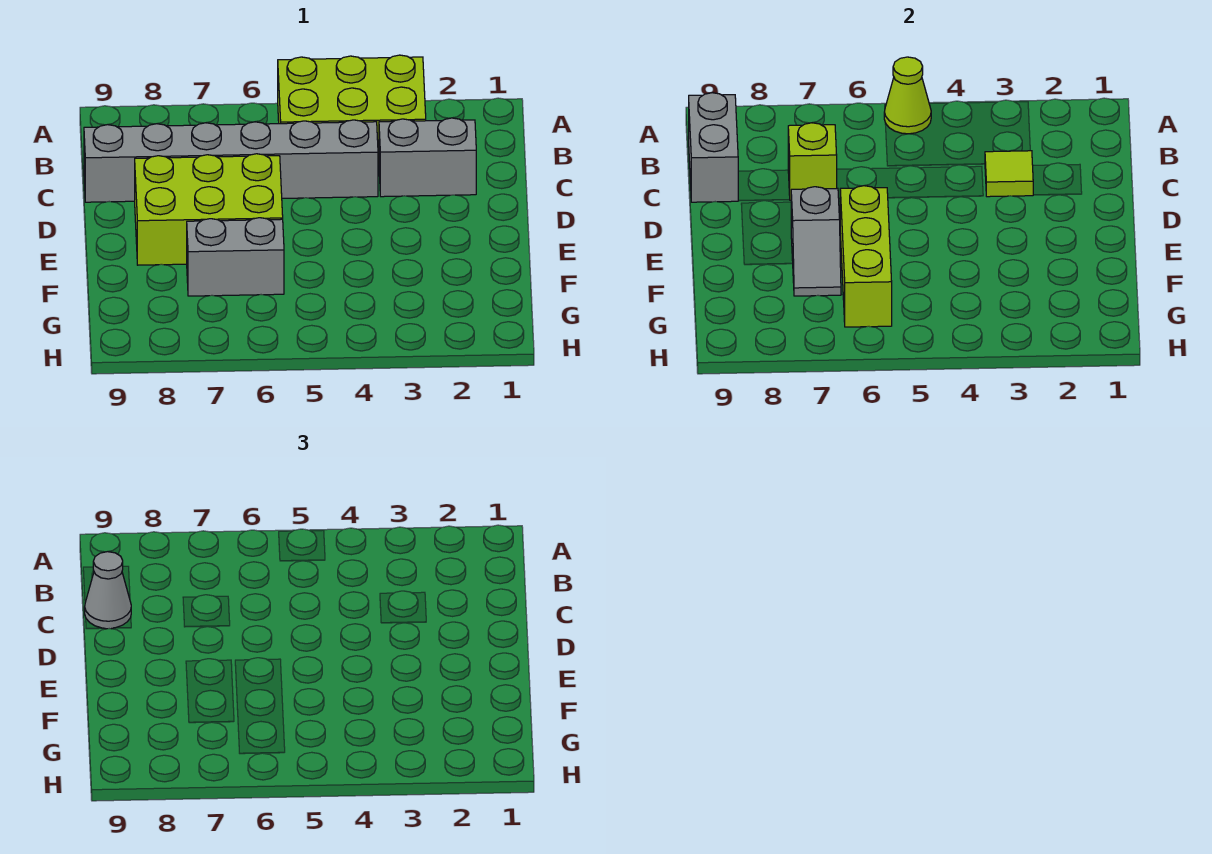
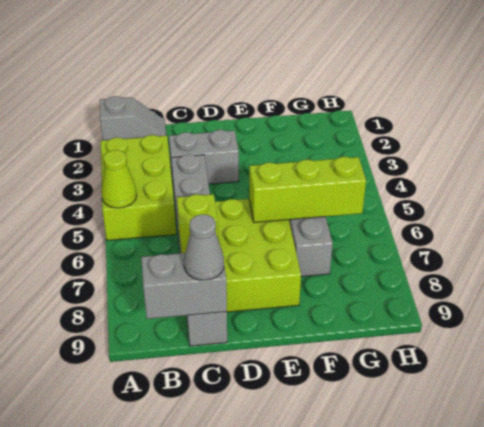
grey 1x2 brick [379,118,476,197] -> grey 1x2 brick turned to [169,130,239,184]
lime 1x1 tile [985,151,1033,197] -> none
grey 1x2 slope [791,187,841,296] -> grey 1x2 slope moved to [100,96,166,140]

